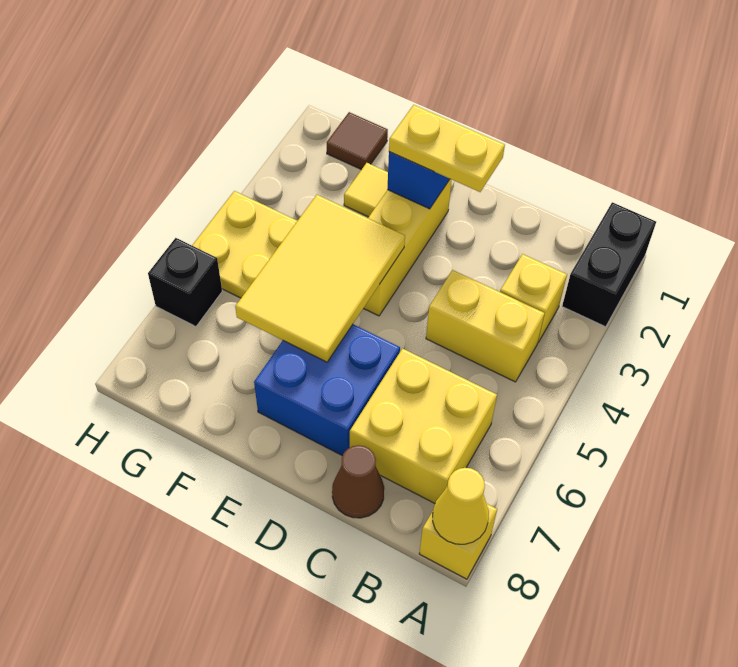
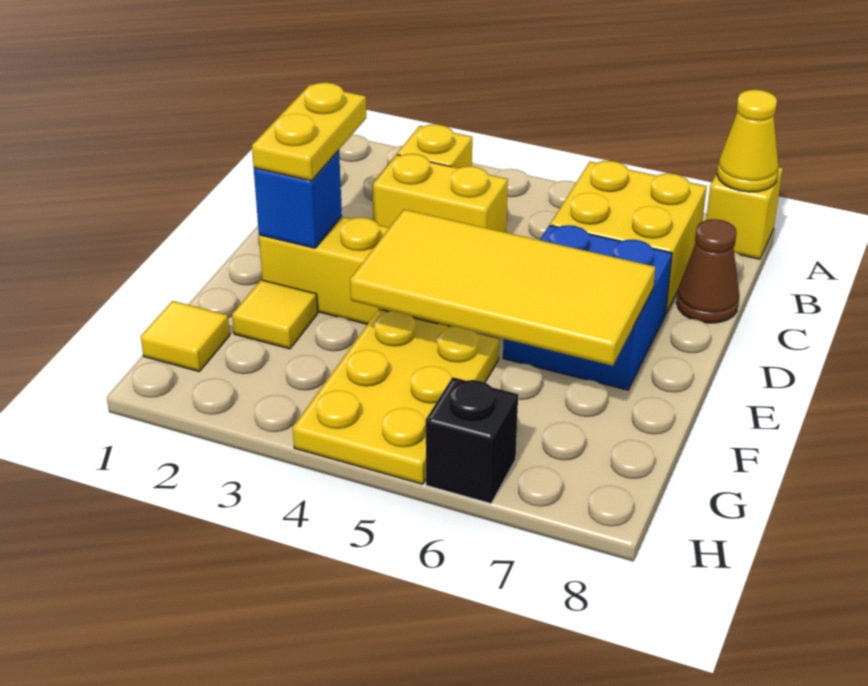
black 1x2 brick [562,202,656,327] -> none
yellow 1x2 brick [426,270,545,382] -> yellow 1x2 brick turned to [372,154,508,232]
yellow 2x3 tile [235,195,405,362] -> yellow 2x4 tile [350,209,655,366]
brown 1x1 tile [327,112,388,170] -> yellow 1x1 tile [141,301,230,371]

